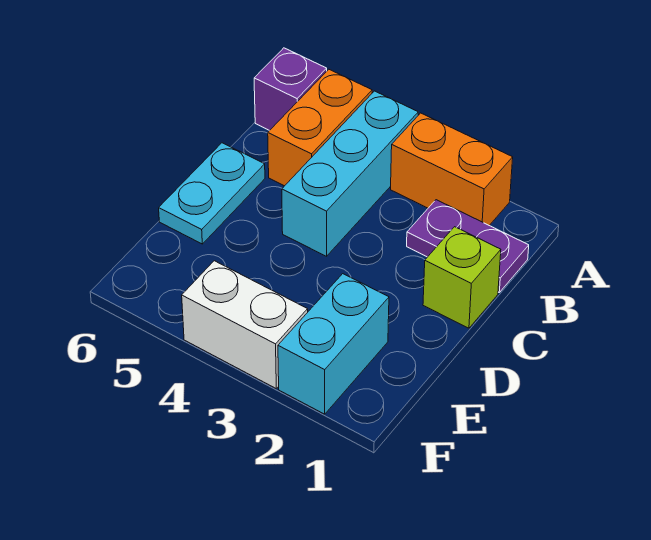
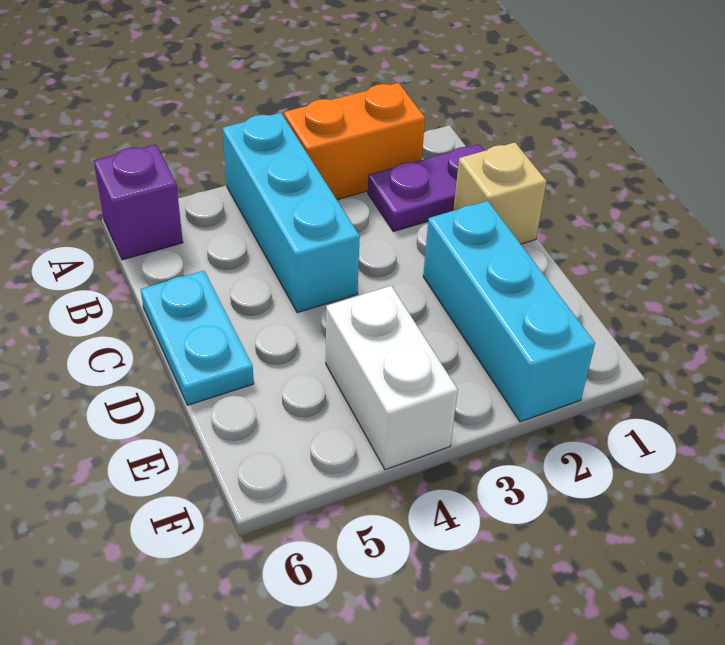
orange 1x2 brick [268,70,372,186] -> none
lime 1x1 brick [423,227,501,328] -> tan 1x1 brick [453,142,547,244]
cyan 1x2 brick [278,274,389,414] -> cyan 1x3 brick [423,201,595,422]
white 1x2 brick [182,261,308,388] -> white 1x2 brick turned to [326,286,458,470]

